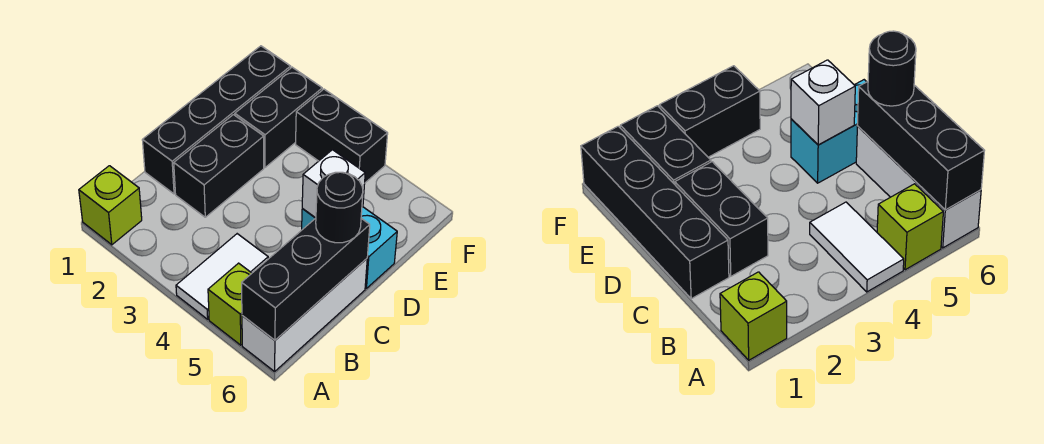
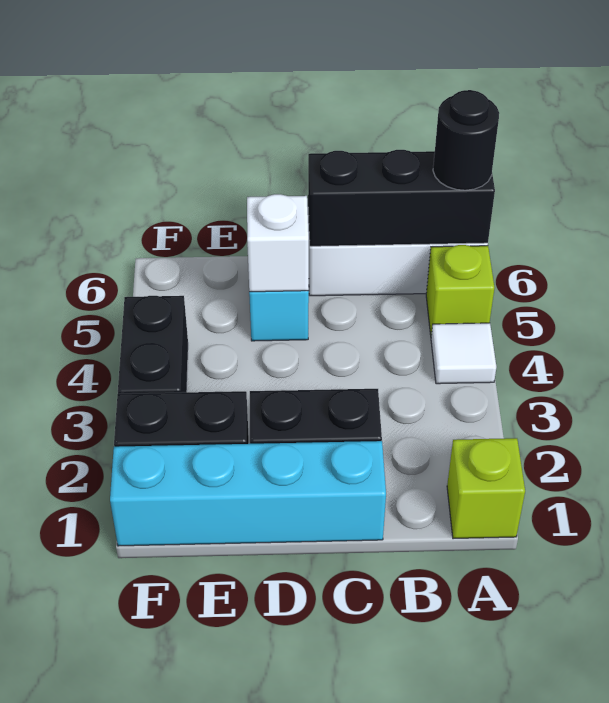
white 1x2 tile [176,234,268,319] -> white 1x1 tile [431,323,496,384]
black 1x4 brick [142,46,291,194] -> cyan 1x4 brick [110,441,386,546]
black 1x1 round brick [316,172,363,243] -> black 1x1 round brick moved to [433,90,499,190]

